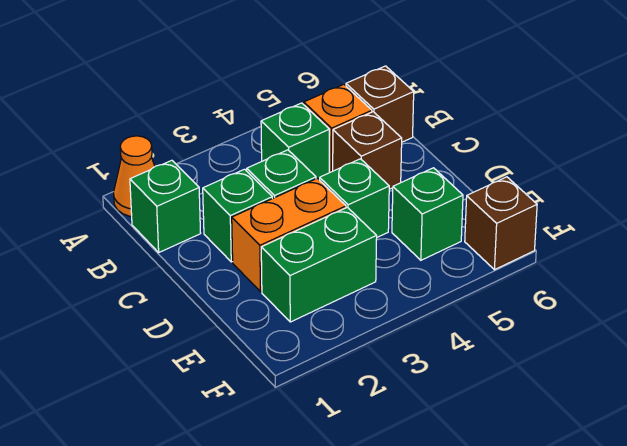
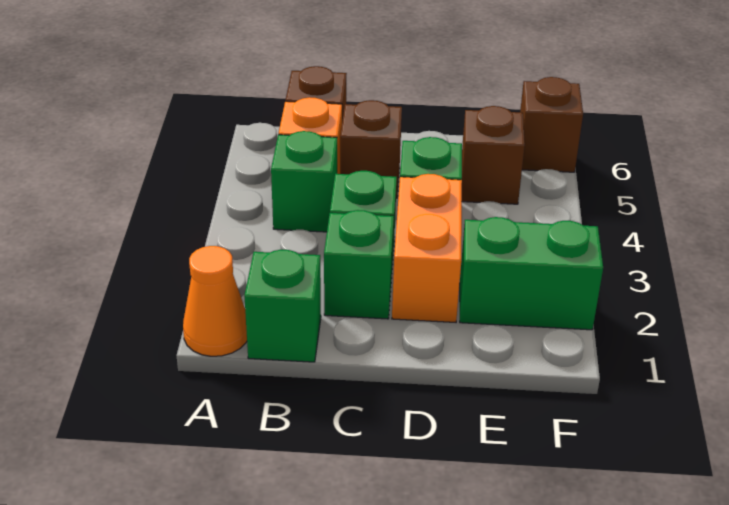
green 1x2 brick [261,207,377,322] -> green 1x2 brick turned to [460,217,603,330]
green 1x1 brick [392,168,463,260] -> brown 1x1 brick [462,106,525,204]

